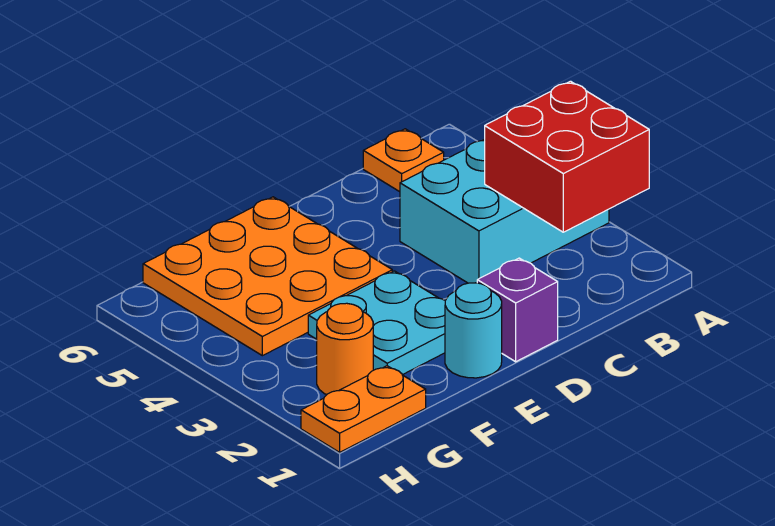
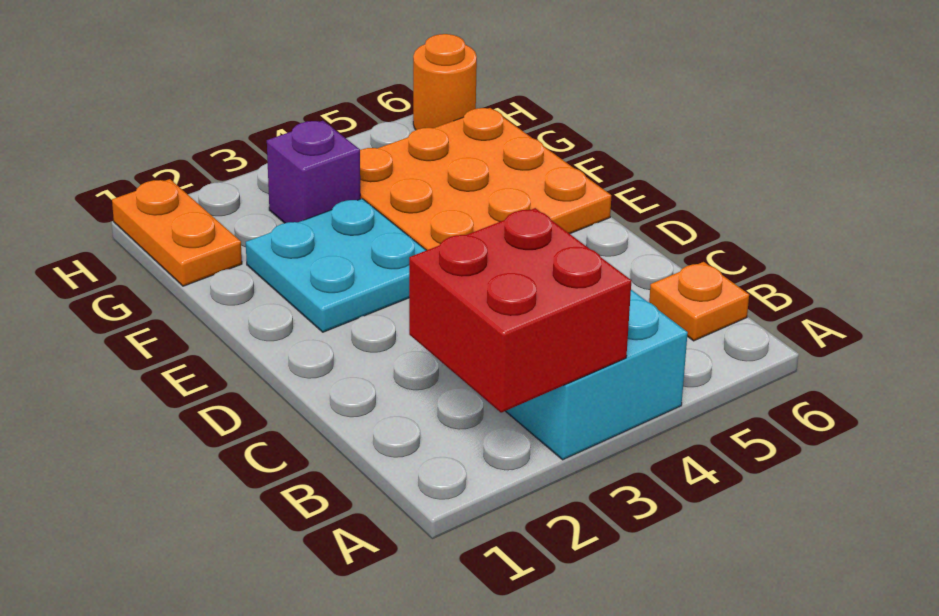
purple 1x1 brick [477,258,558,362] -> purple 1x1 brick moved to [267,121,360,223]
cyan 1x1 round brick [445,283,502,378] -> none
orange 1x1 round brick [317,303,373,395] -> orange 1x1 round brick moved to [413,34,477,130]

